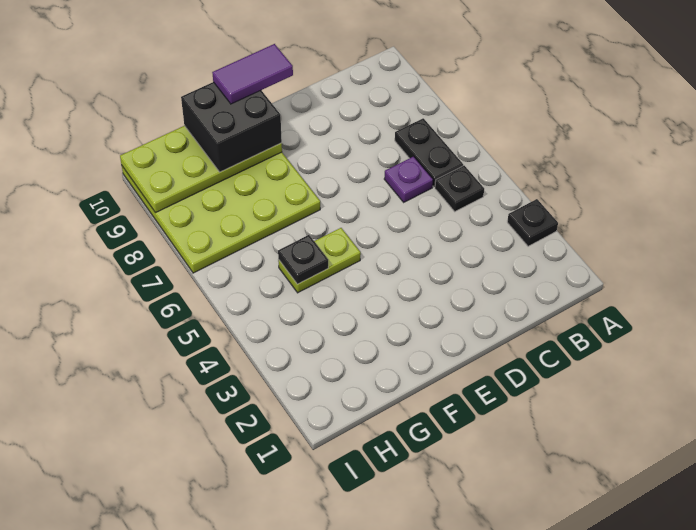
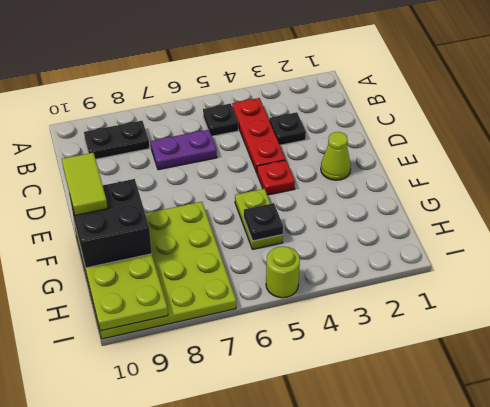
black 1x1 plate [507,199,558,246] -> black 1x1 plate moved to [269,112,306,145]
none -> red 1x3 plate [232,98,285,173]
black 1x2 plate [395,118,463,187] -> black 1x2 plate moved to [84,121,149,159]
purple 1x1 plate [384,156,433,202] -> purple 1x2 plate [151,130,217,170]
none -> lime 1x1 cone [321,132,351,180]
none -> red 1x1 plate [257,160,295,195]
purple 1x2 tile [212,44,293,104] -> lime 1x2 tile [62,153,107,215]
none -> lime 1x1 round brick [266,246,300,298]

